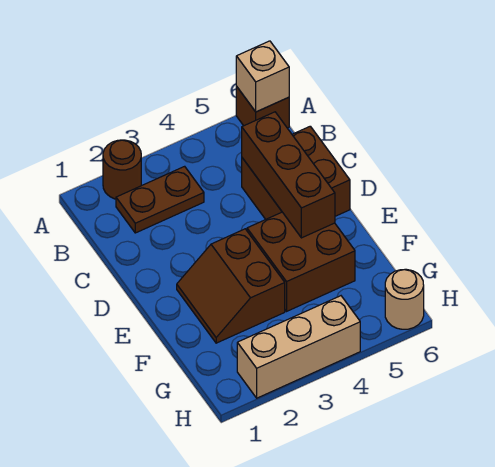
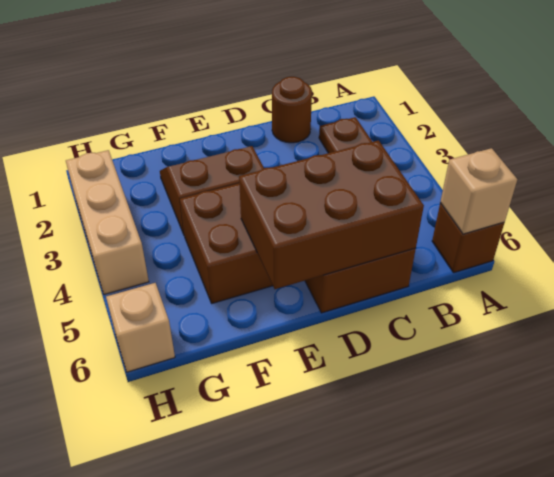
brown 1x1 round brick [103,140,141,199] -> brown 1x1 round brick moved to [272,77,312,143]
brown 1x3 brick [242,112,335,238] -> brown 2x3 brick [239,140,424,289]
tan 1x1 round brick [385,269,424,329] -> tan 1x1 brick [106,283,175,372]

